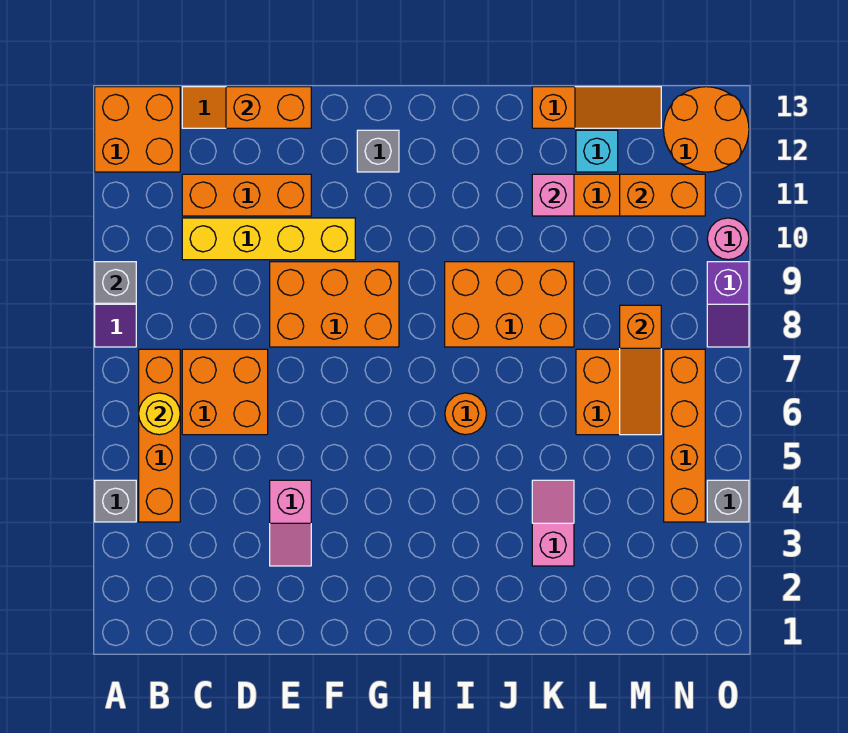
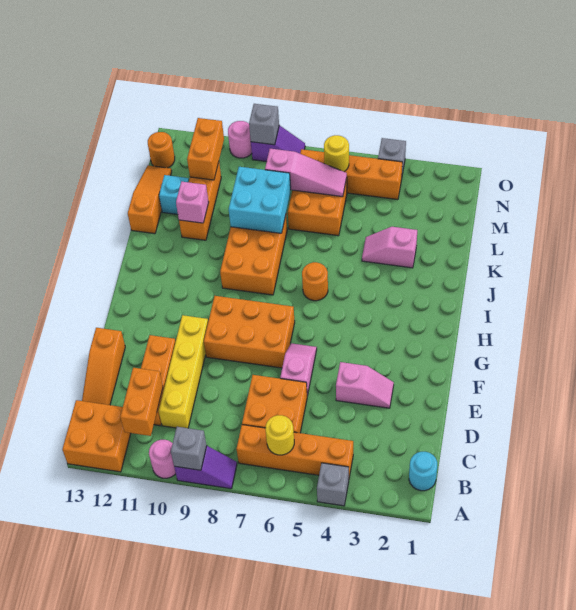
none -> pink 1x1 round brick [149,440,176,478]
none -> cyan 1x1 round brick [409,452,437,491]
orange 1x2 brick [226,87,311,128] -> orange 1x2 brick moved to [120,368,163,436]
none -> pink 1x2 slope [280,343,317,396]
orange 2x3 brick [270,262,399,347] -> orange 2x3 brick turned to [204,296,295,368]
grey 1x1 brick [357,130,399,172] -> grey 1x1 brick moved to [249,104,279,145]
none -> cyan 2x2 brick [229,167,291,233]
orange 1x3 slope [620,305,661,435] -> pink 1x3 slope [265,149,347,197]
none -> yellow 1x1 round brick [324,135,349,172]
orange 2x2 round brick [664,87,749,172] -> orange 1x1 round brick [148,132,175,168]

